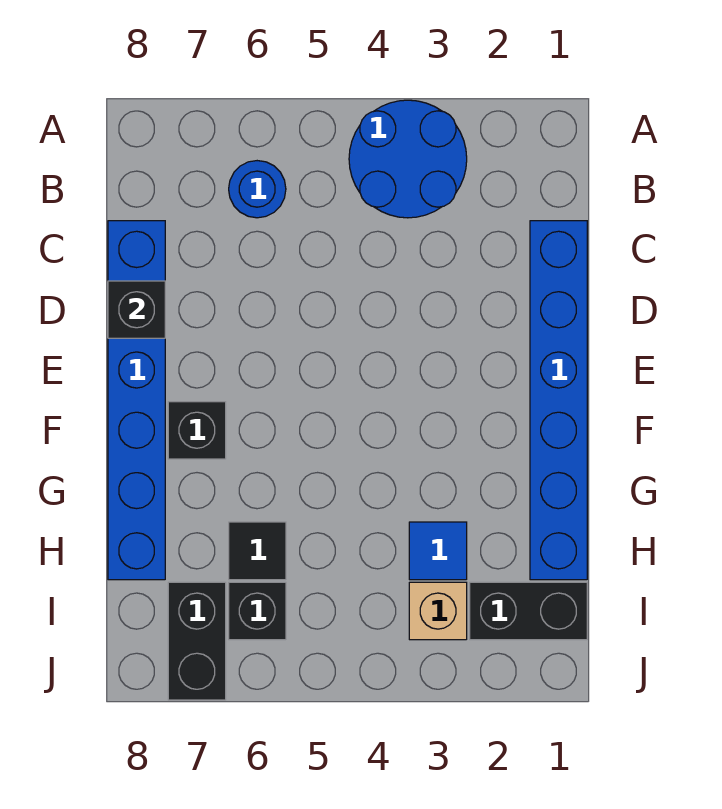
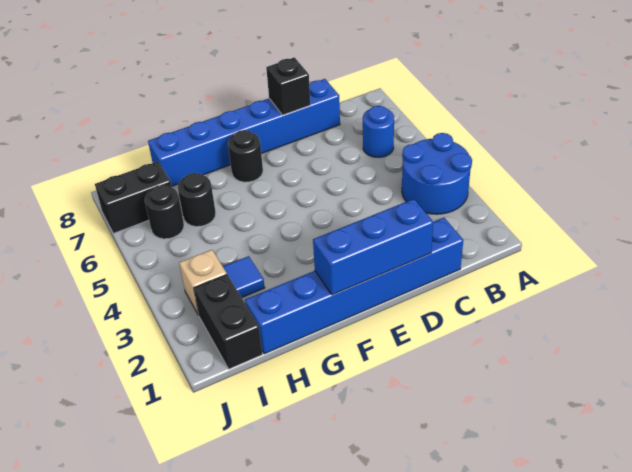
none -> blue 1x3 brick [313,199,433,295]
black 1x1 brick [168,402,226,459] -> black 1x1 round brick [228,130,263,182]
black 1x1 tile [229,522,286,580] -> black 1x1 round brick [178,173,216,227]
black 1x1 brick [229,582,286,640] -> black 1x1 round brick [145,185,184,239]

